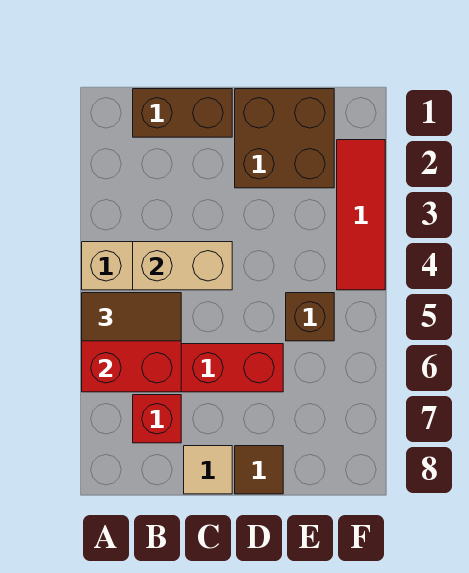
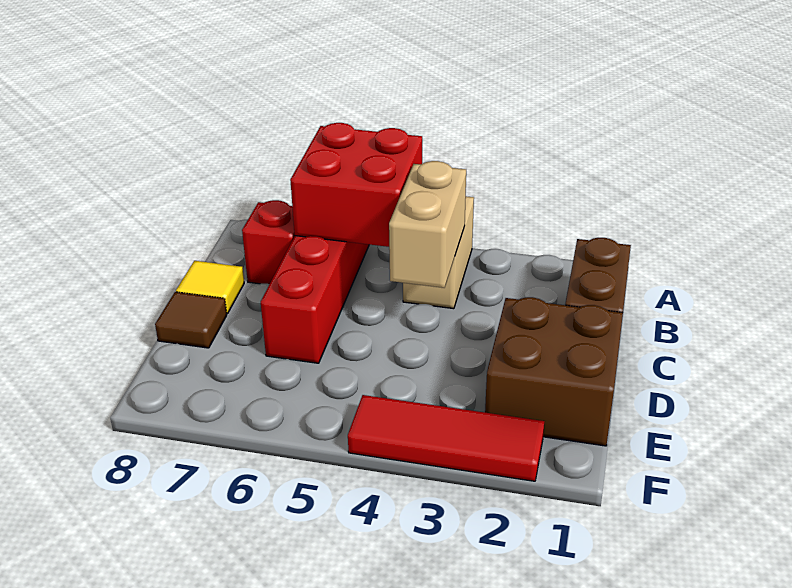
brown 1x2 tile [82,293,181,341] -> none
tan 1x1 tile [184,446,232,494] -> yellow 1x1 tile [176,261,244,314]
brown 1x1 brick [286,293,334,341] -> none

